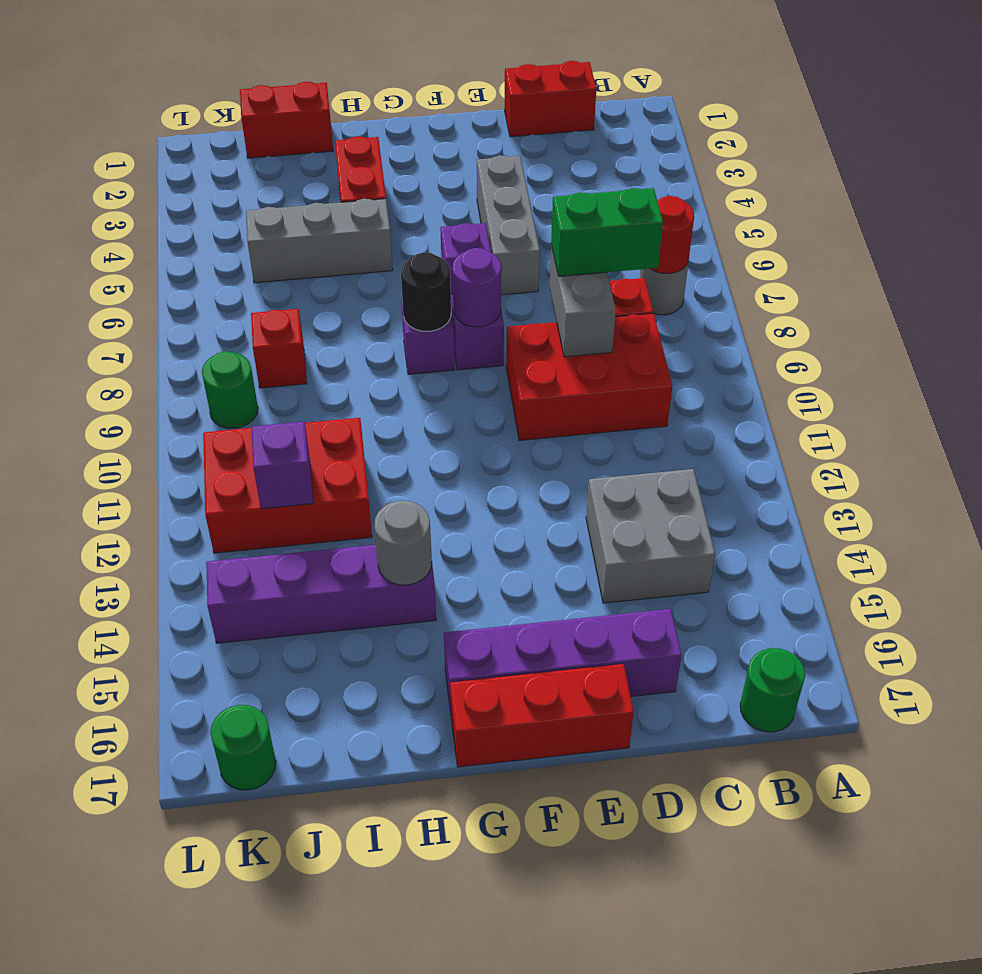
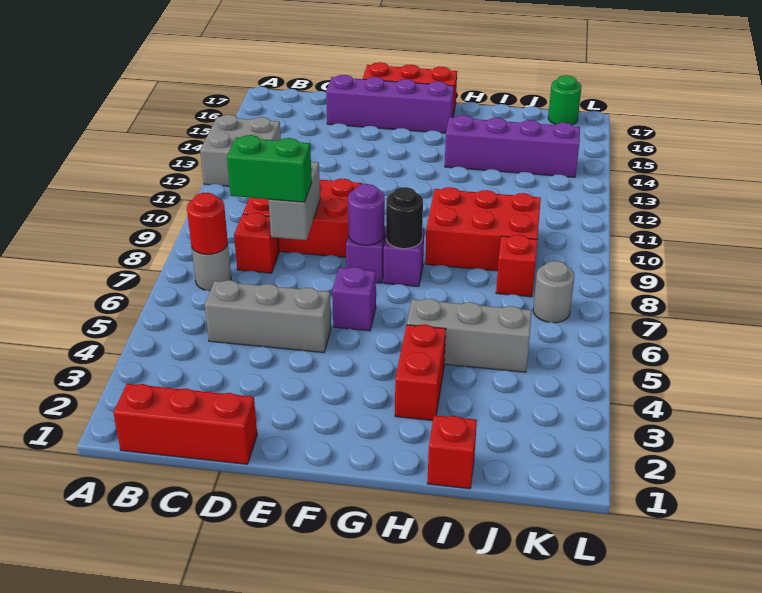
green 1x1 round brick [740,648,805,732] -> none
red 1x2 brick [505,61,596,137] -> red 1x3 brick [113,384,257,464]
grey 2x2 brick [586,469,715,603] -> grey 2x2 brick moved to [200,115,281,186]
grey 1x3 brick [477,155,540,295] -> grey 1x3 brick turned to [205,280,331,353]
grey 1x1 round brick [374,501,432,585] -> grey 1x1 round brick moved to [533,261,575,323]
red 1x2 brick [240,82,333,158] -> red 1x1 brick [427,415,477,489]
red 2x3 brick [203,418,372,553] -> red 2x3 brick moved to [425,187,541,271]
purple 1x1 brick [252,421,313,509] -> none
green 1x1 round brick [202,351,258,428] -> none

